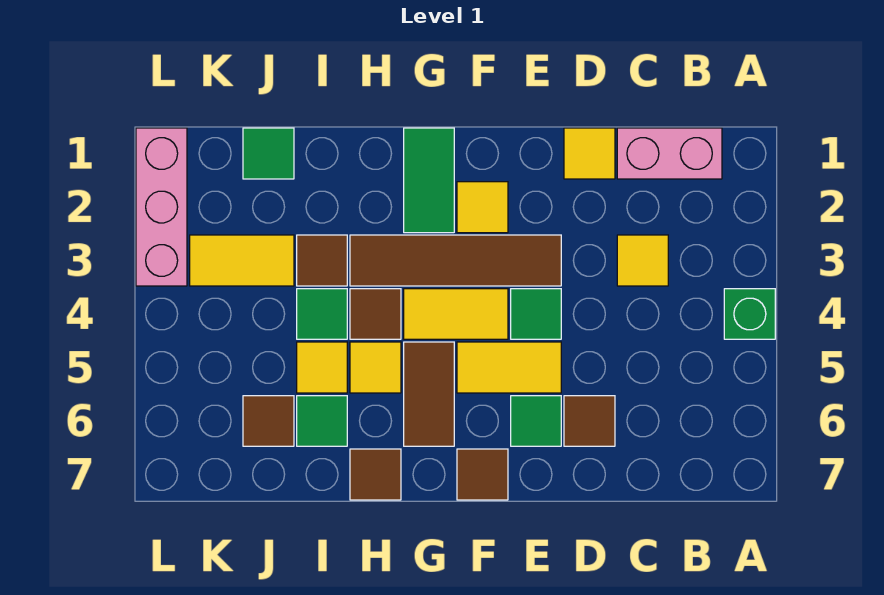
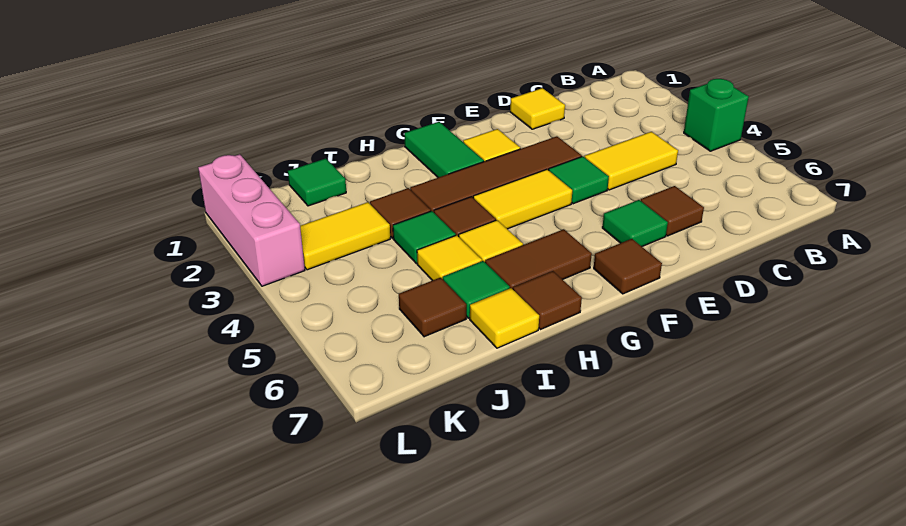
pink 1x2 brick [617,128,722,179] -> none
yellow 1x1 tile [617,235,668,286] -> yellow 1x1 tile moved to [470,288,539,348]
yellow 1x2 tile [457,342,561,393] -> yellow 1x2 tile moved to [585,132,678,190]
brown 1x2 tile [404,342,454,446] -> brown 1x2 tile turned to [485,229,592,289]

